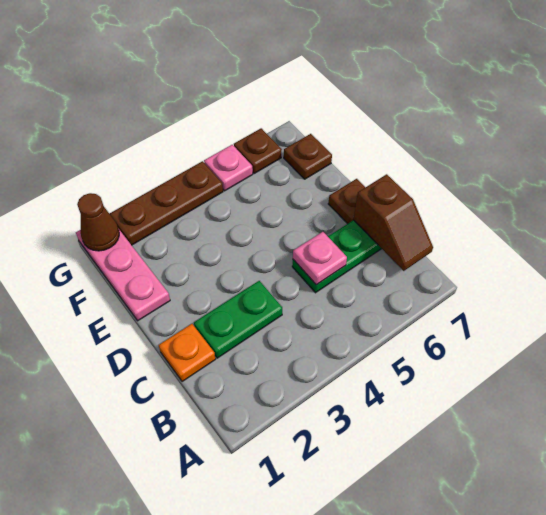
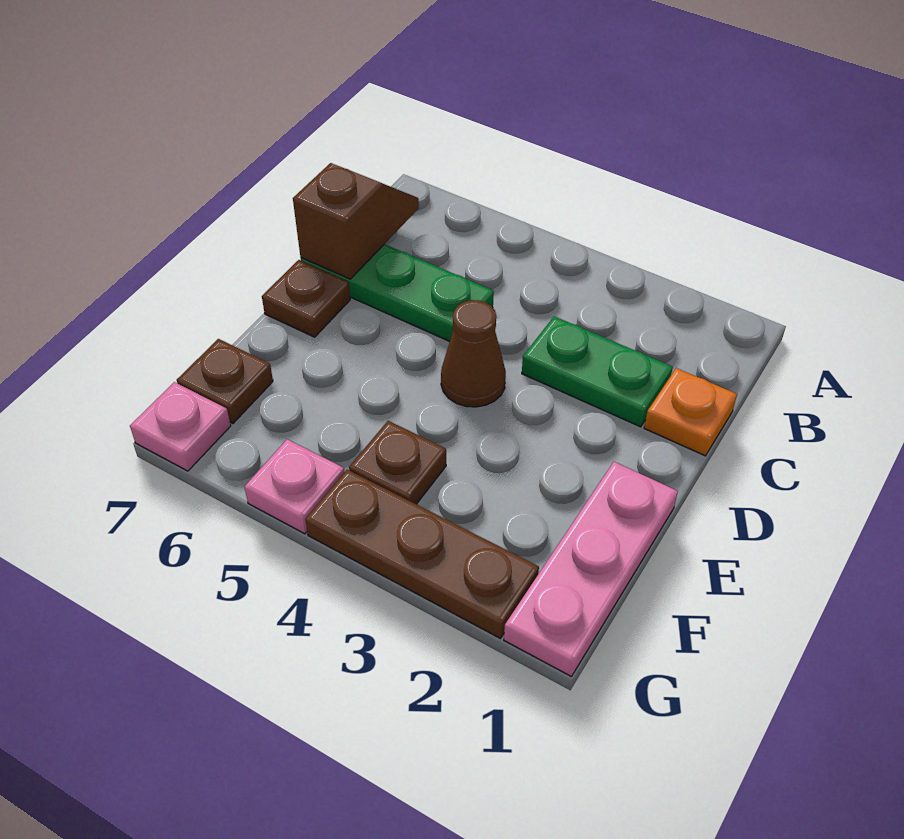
pink 1x1 plate [293,232,347,285] -> pink 1x1 plate moved to [130,382,231,471]
brown 1x1 cone [77,193,119,251] -> brown 1x1 cone moved to [441,300,506,407]
brown 1x1 plate [234,128,282,174] -> brown 1x1 plate moved to [349,421,446,504]

